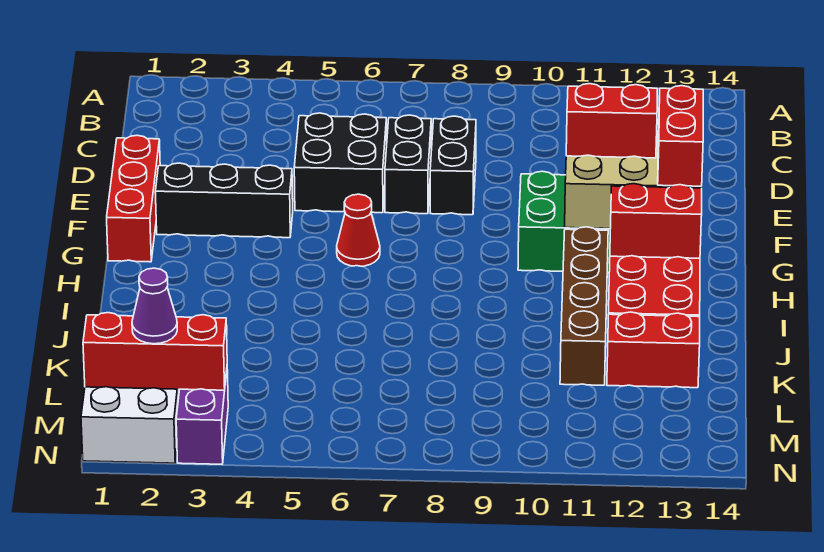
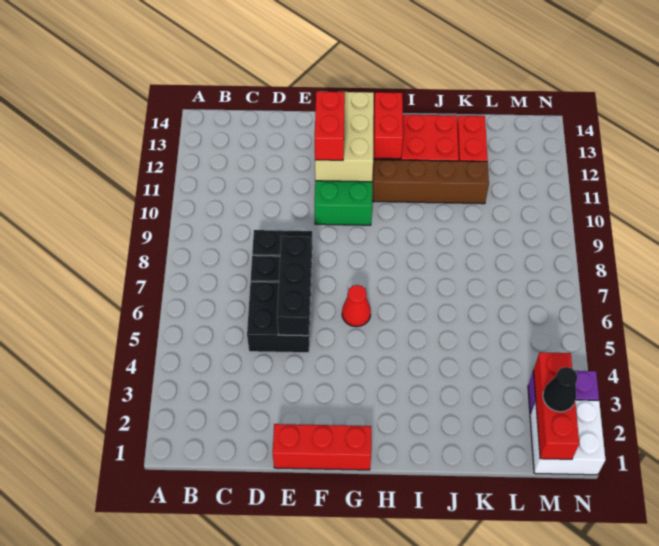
black 1x3 brick [155,163,293,238] -> black 1x3 brick moved to [277,236,311,336]
red 1x2 brick [658,86,703,186] -> none
purple 1x1 cone [132,268,177,344] -> black 1x1 cone [543,367,578,412]

